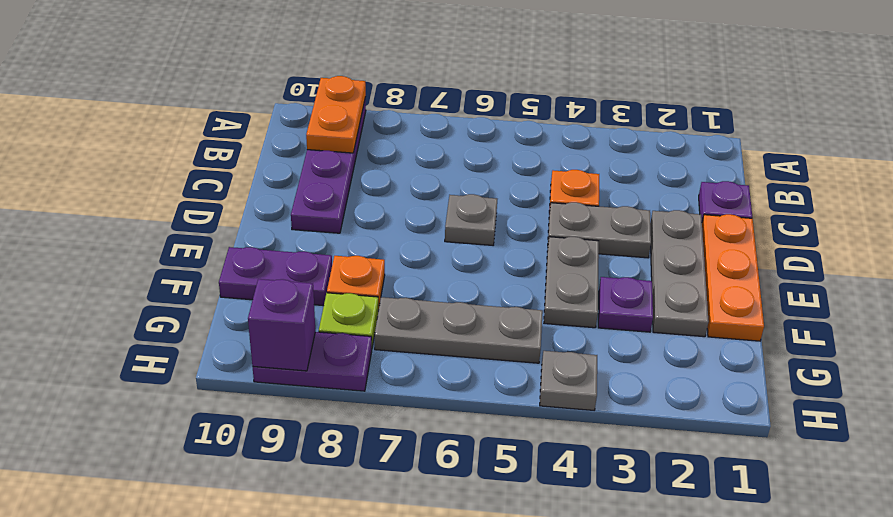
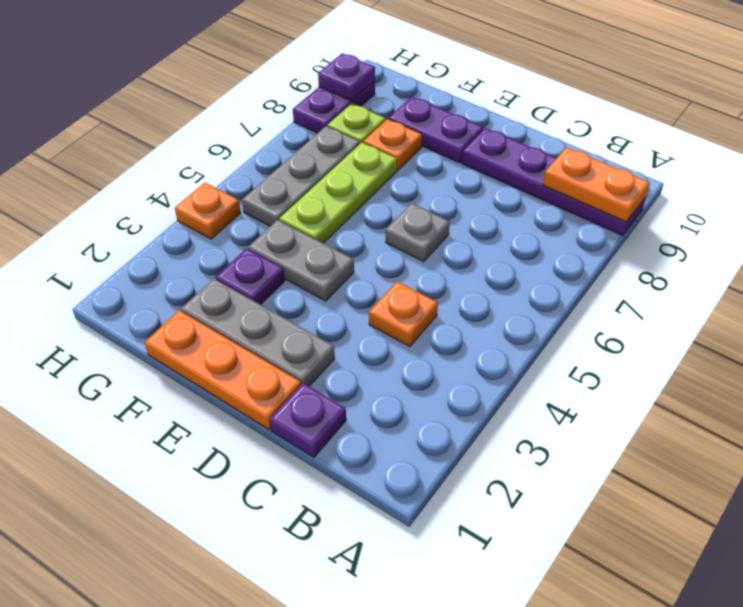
grey 1x2 plate [548,202,651,258] -> none
none -> lime 1x3 plate [279,143,397,243]
purple 1x2 plate [219,247,332,306] -> purple 1x2 plate turned to [389,97,483,163]
grey 1x1 plate [540,351,597,410] -> orange 1x1 plate [175,183,241,239]
purple 1x1 brick [248,279,315,371] -> purple 1x1 plate [318,53,375,101]

